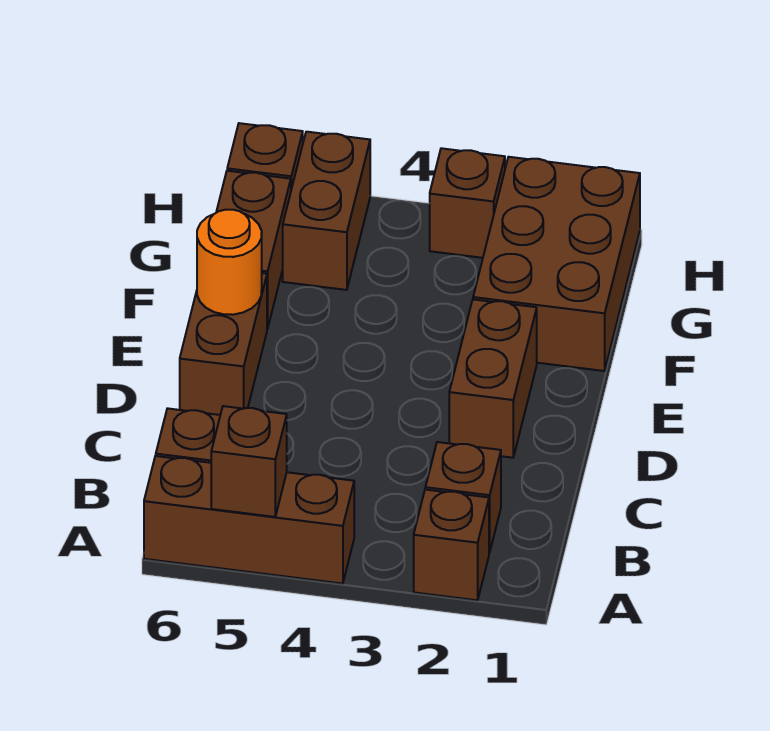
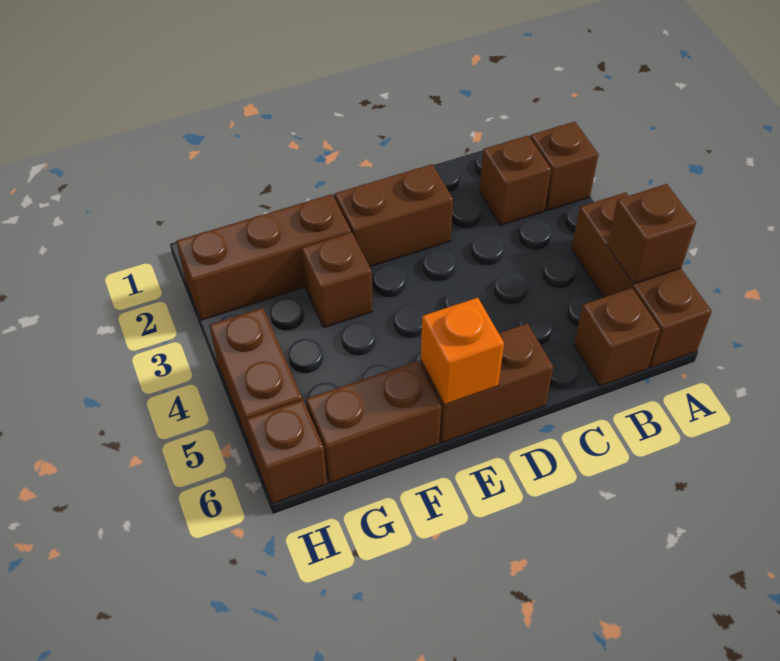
orange 1x1 round brick [197,210,262,315] -> orange 1x1 brick [421,298,504,405]
brown 2x3 brick [473,157,640,371] -> brown 1x3 brick [176,194,351,320]
brown 1x2 brick [283,132,370,290] -> brown 1x2 brick turned to [210,308,302,453]
brown 1x1 brick [430,148,505,258] -> brown 1x1 brick moved to [302,232,373,328]

